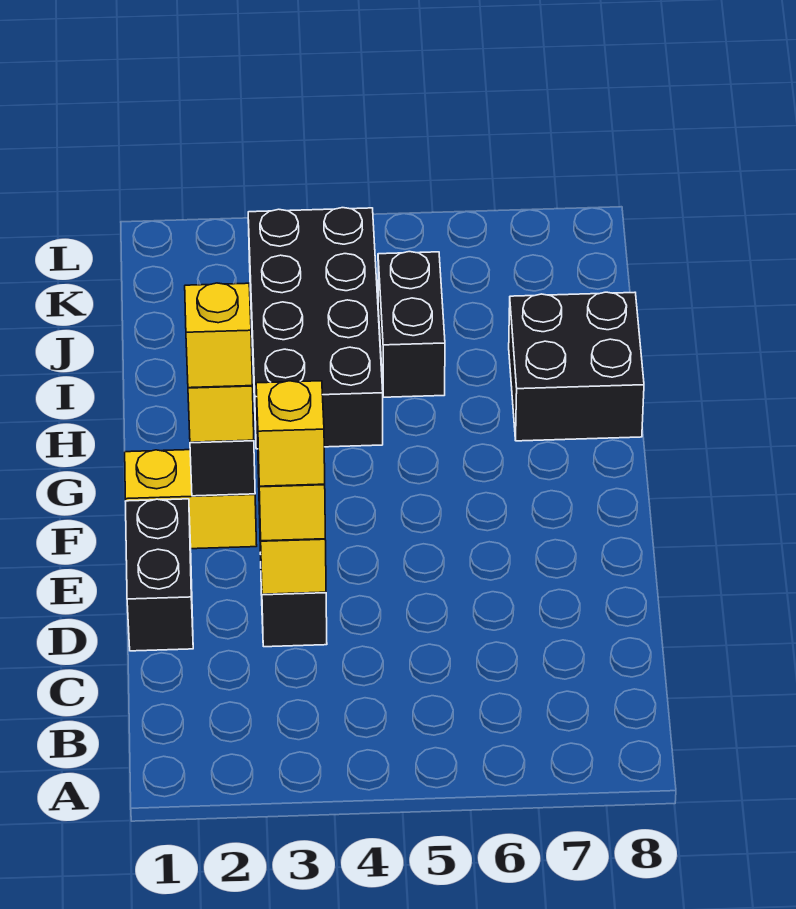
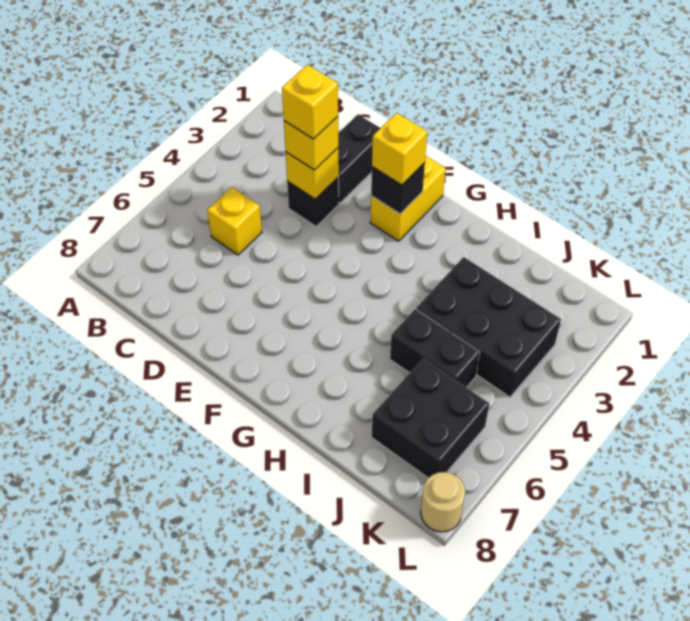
black 1x2 brick [126,499,193,651] -> black 1x2 brick turned to [338,114,380,203]
yellow 1x1 brick [185,283,252,388] -> yellow 1x1 brick moved to [207,187,262,255]
black 2x4 brick [248,208,383,449] -> black 2x3 brick [416,257,561,397]
black 2x2 brick [509,292,644,441] -> black 2x2 brick moved to [372,358,489,478]
none -> tan 1x1 round brick [421,472,465,532]

